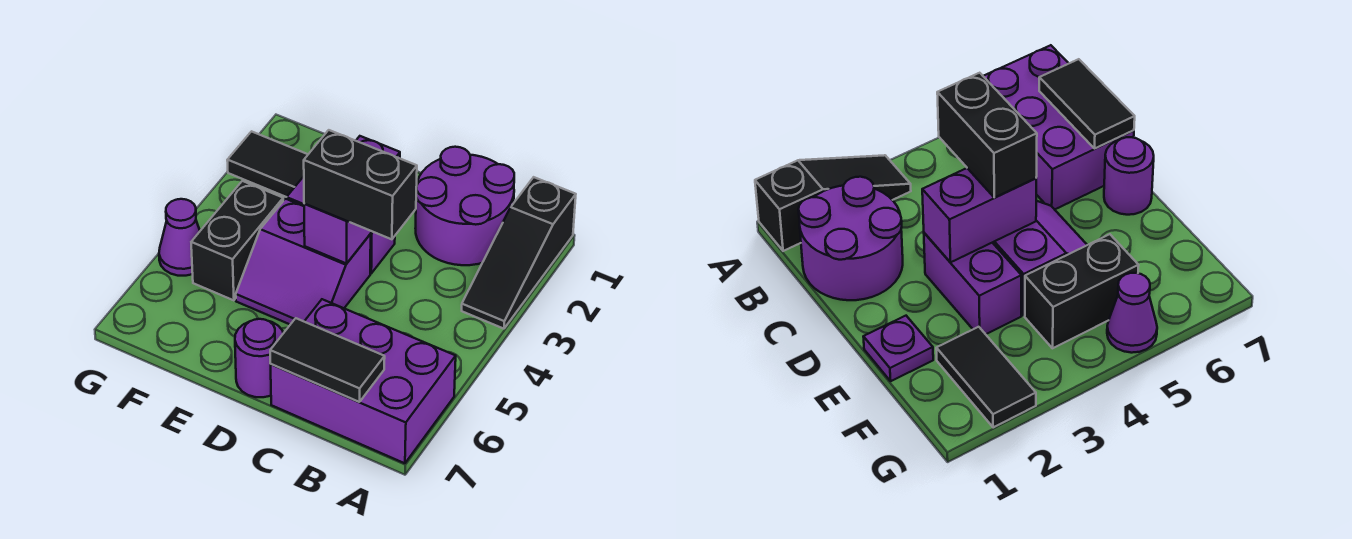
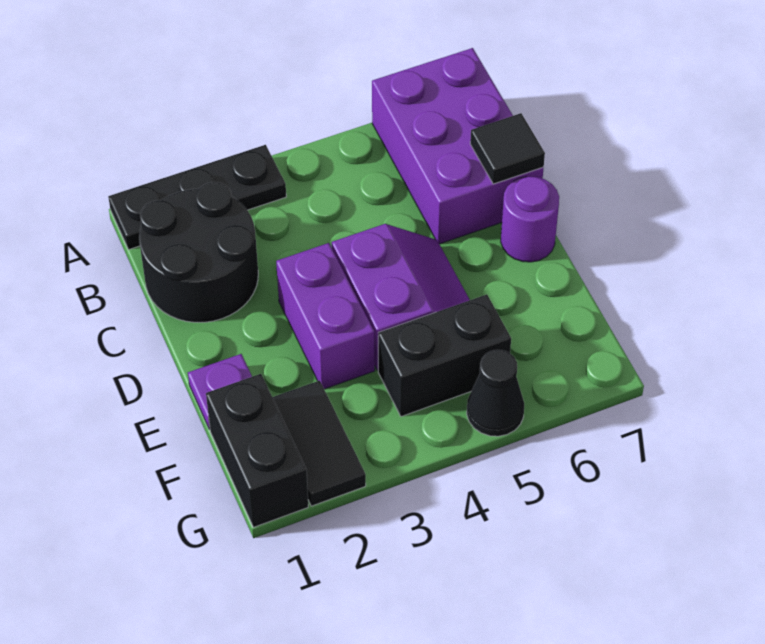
black 1x3 slope [462,177,576,329] -> black 1x3 plate [108,145,286,250]
purple 2x2 round brick [415,147,514,265] -> black 2x2 round brick [139,182,258,322]
black 1x2 tile [270,318,385,402] -> black 1x1 tile [470,113,545,184]
black 1x2 brick [304,130,417,239] -> black 1x2 brick moved to [206,374,308,527]
purple 1x2 brick [304,204,372,264] -> none
purple 1x1 cone [159,199,200,276] -> black 1x1 cone [467,350,524,436]

